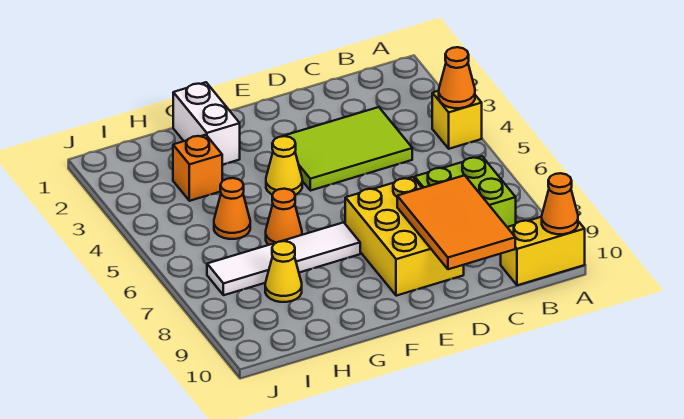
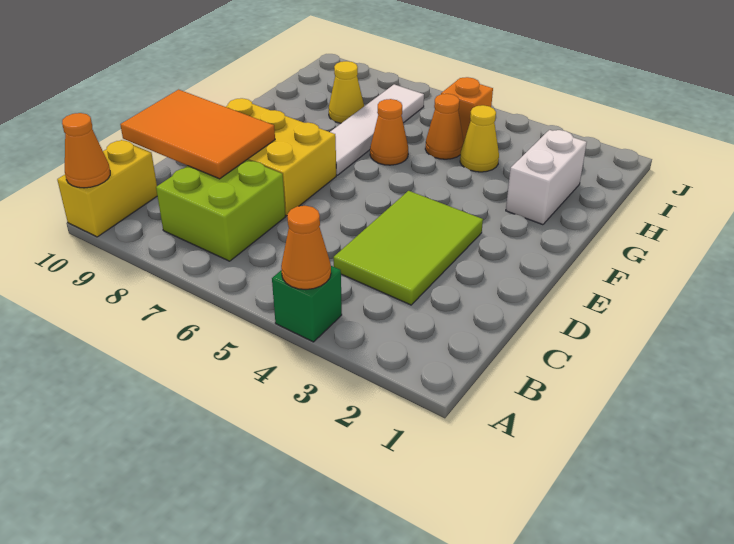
yellow 1x1 brick [432,91,482,149] -> green 1x1 brick [272,266,342,342]
yellow 1x1 cone [266,136,302,195] -> yellow 1x1 cone moved to [460,105,499,172]
white 1x2 brick [173,82,240,165] -> white 1x2 brick turned to [506,130,587,225]
orange 1x1 brick [173,135,222,201] -> orange 1x1 brick moved to [441,77,493,141]

